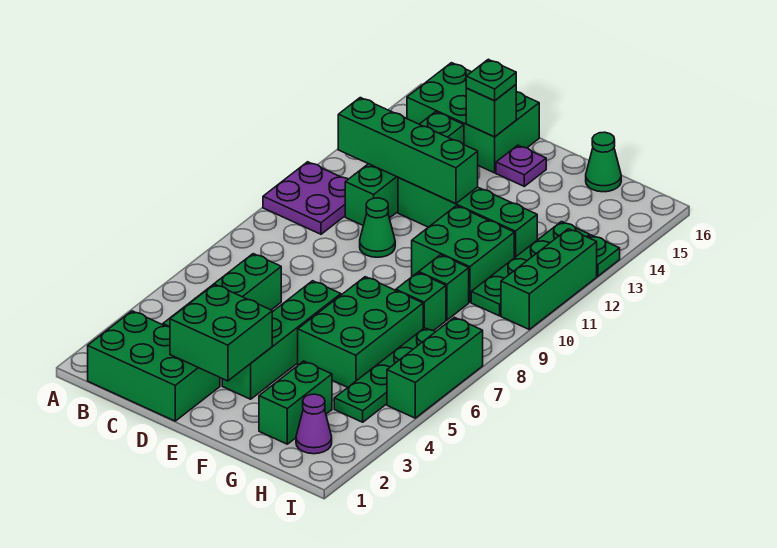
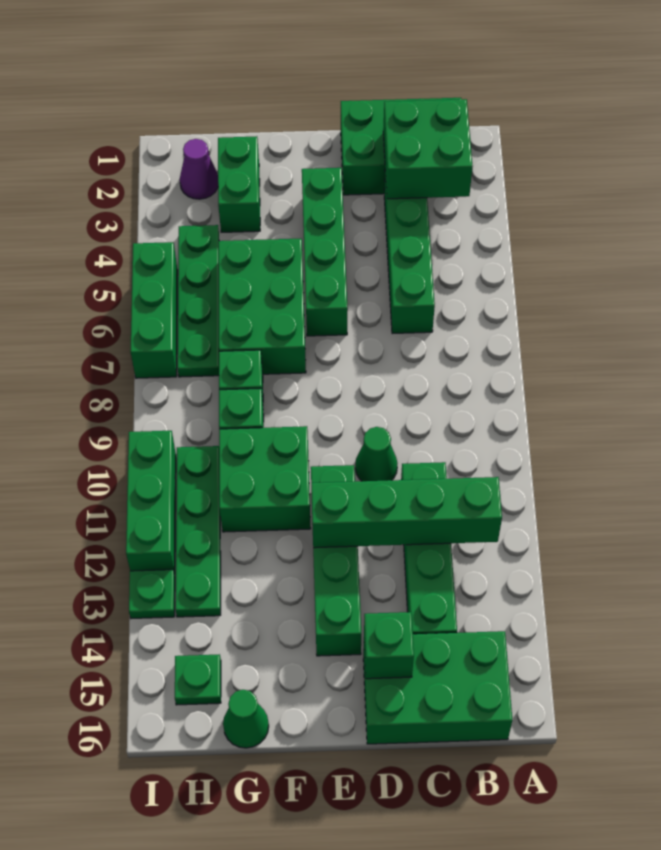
purple 2x2 plate [263,162,348,234] -> none
green 2x2 brick [170,284,272,381] -> green 2x2 brick moved to [383,99,473,199]
green 1x4 brick [398,178,537,258] -> green 1x4 brick turned to [311,465,361,656]
green 1x1 plate [466,59,516,101] -> green 1x1 plate moved to [175,654,221,705]
purple 1x1 plate [496,145,546,186] -> none

